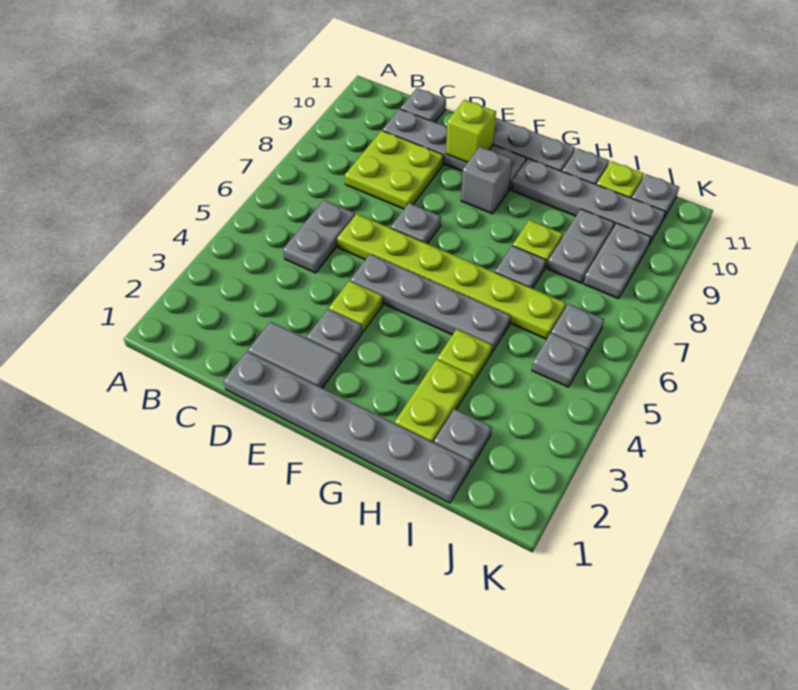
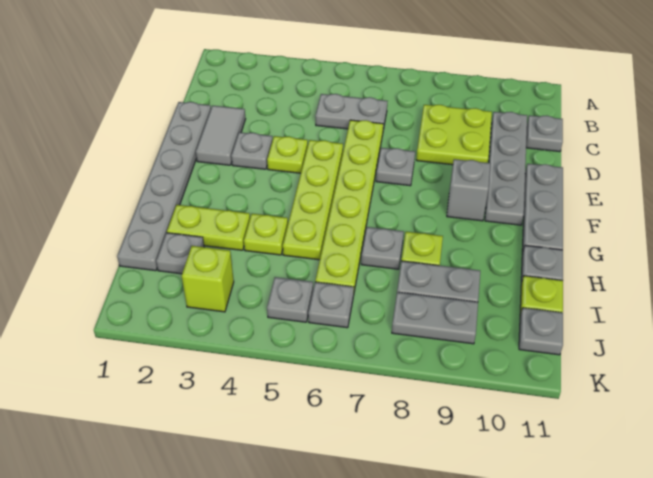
grey 1x4 plate [350,254,511,353] -> lime 1x4 plate [283,140,343,260]
lime 1x1 brick [446,100,496,162] -> lime 1x1 brick moved to [182,246,234,312]
grey 1x4 plate [511,158,666,244] -> none

